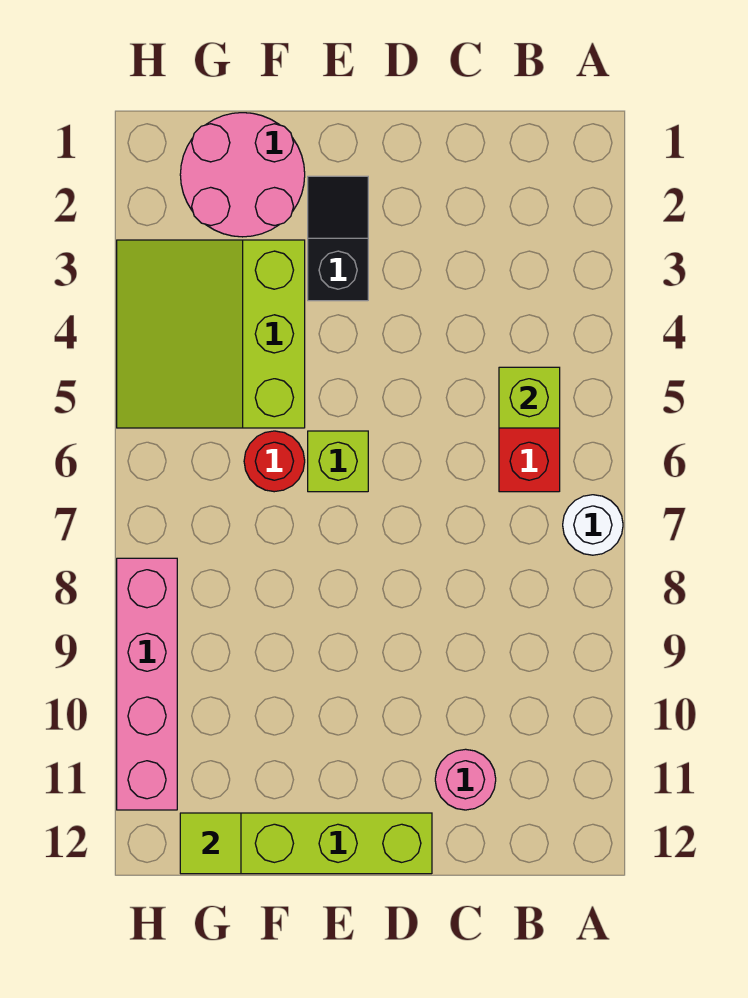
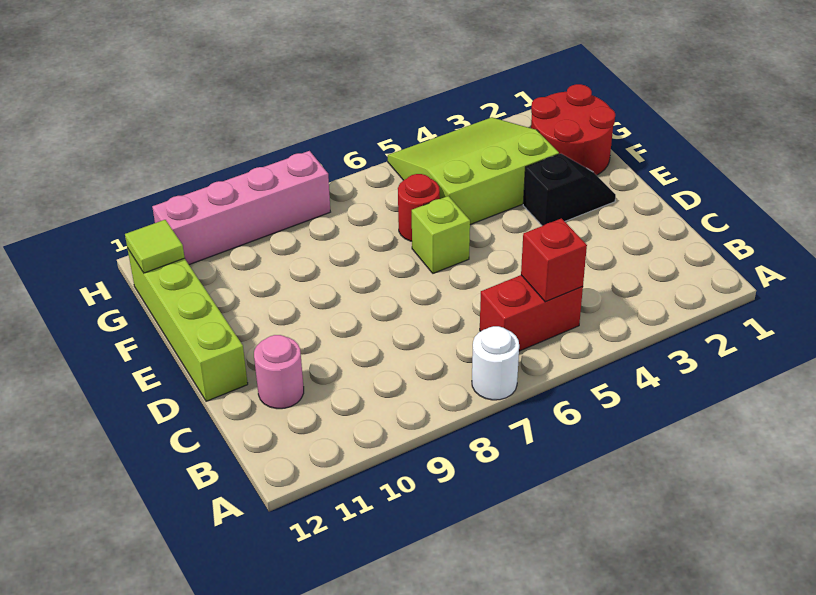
lime 1x1 brick [499,367,560,428] -> red 1x1 brick [521,218,587,302]
pink 2x2 round brick [180,113,305,237] -> red 2x2 round brick [531,84,615,175]

